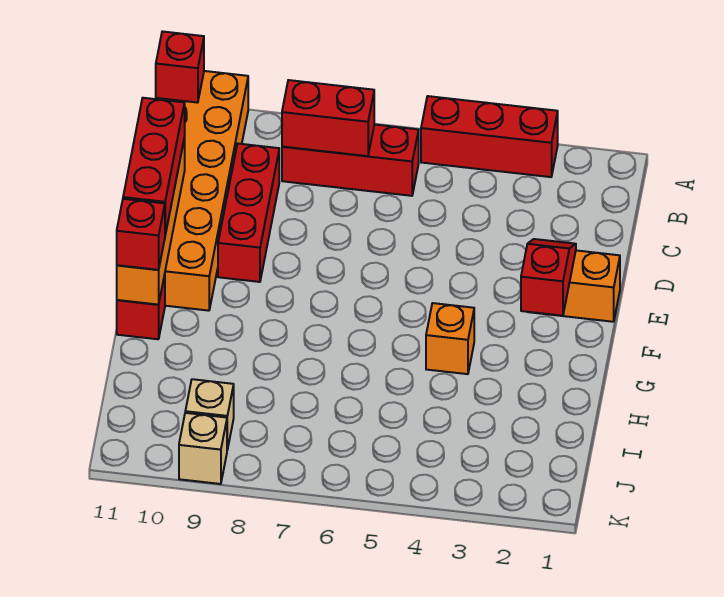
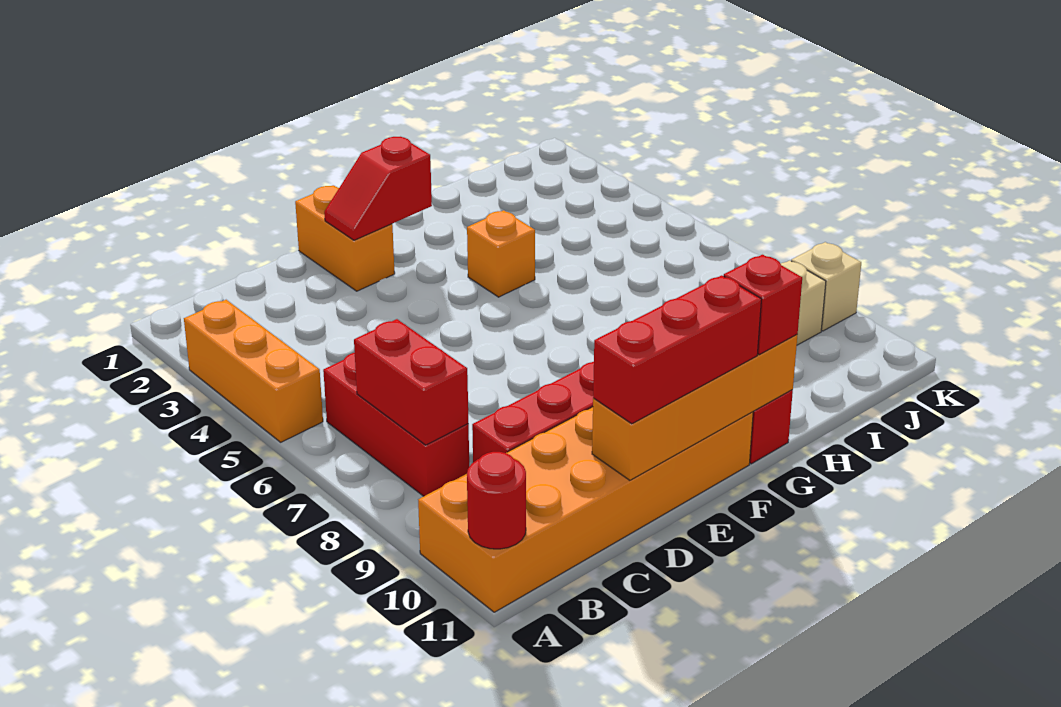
red 1x3 brick [421,96,558,177] -> orange 1x3 brick [184,300,323,442]
red 1x1 brick [156,31,204,103] -> red 1x1 round brick [467,452,526,549]

